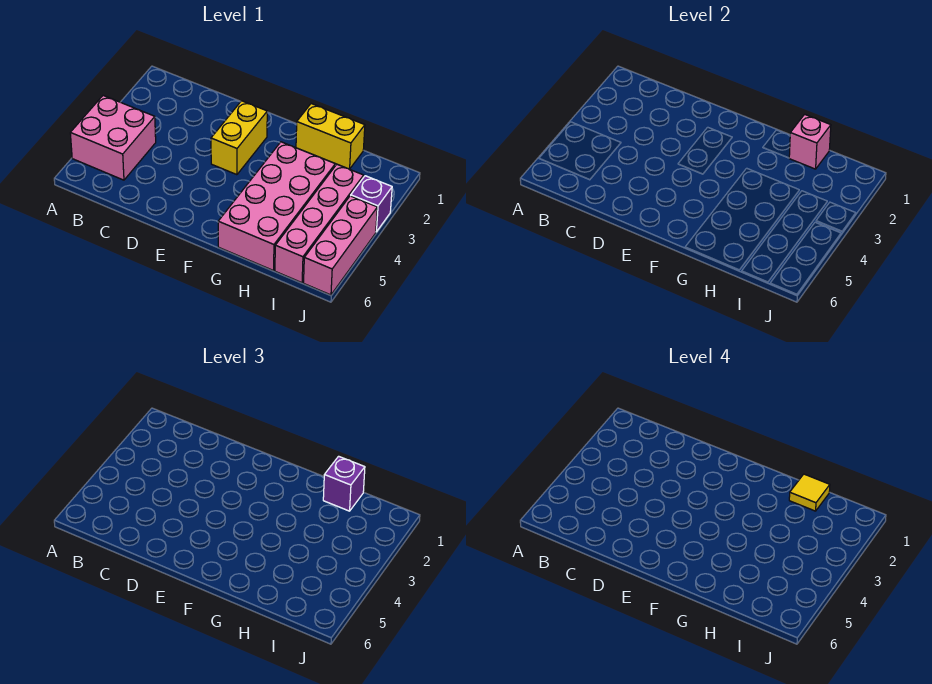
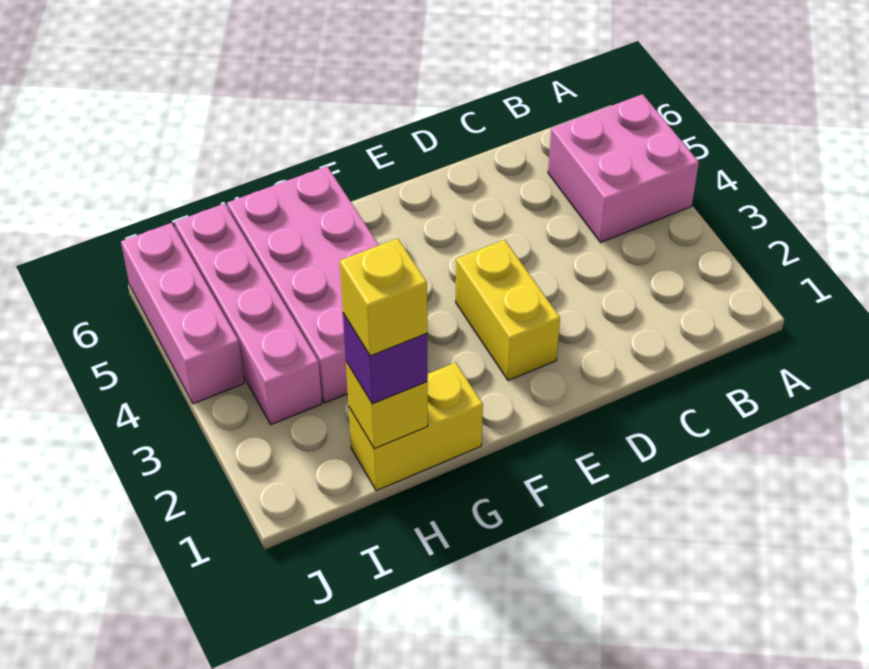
pink 1x1 brick [789,114,831,169] -> yellow 1x1 brick [346,362,428,449]
yellow 1x1 tile [789,474,830,511] -> yellow 1x1 brick [340,238,427,356]
purple 1x1 brick [351,176,392,232] -> none

